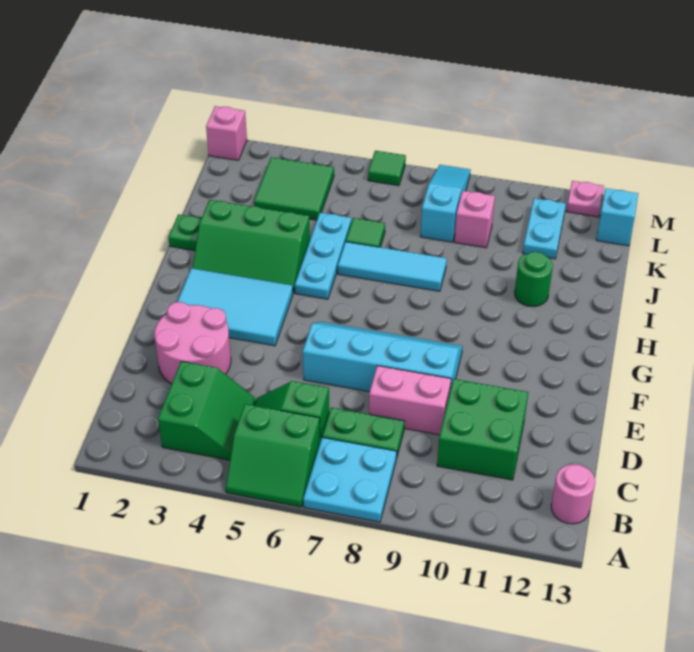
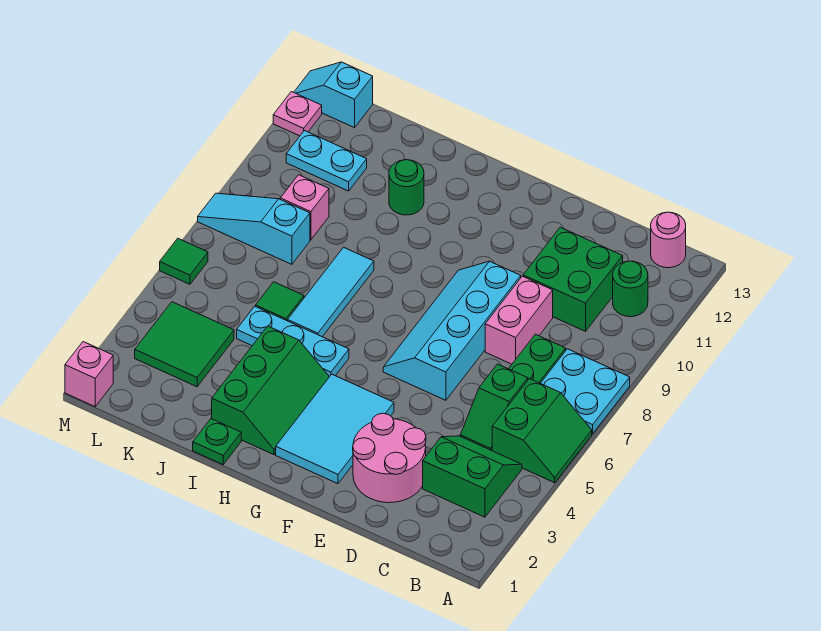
none -> green 1x1 round brick [613,261,648,317]

